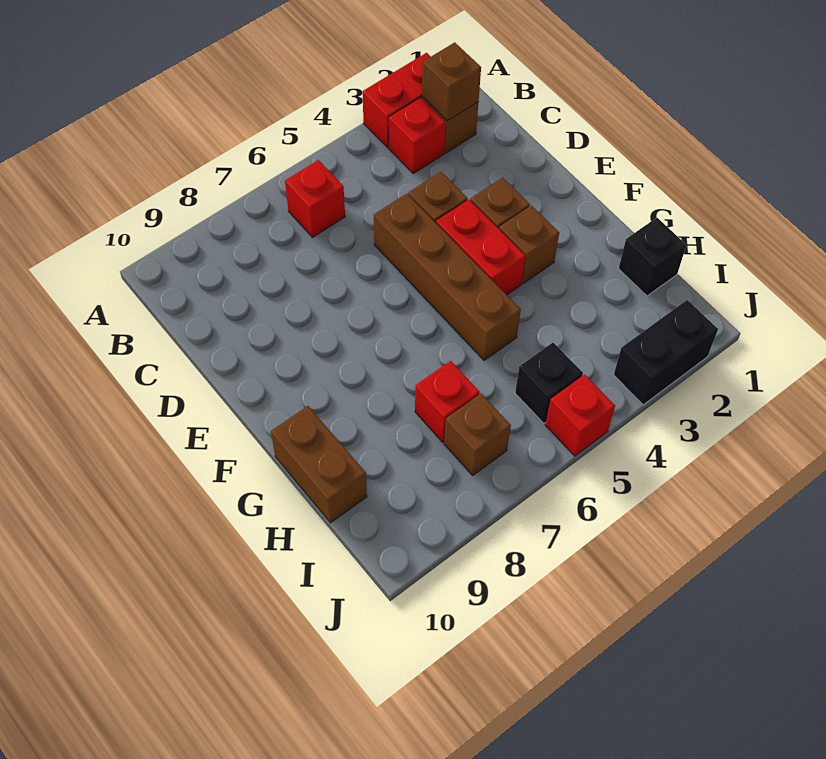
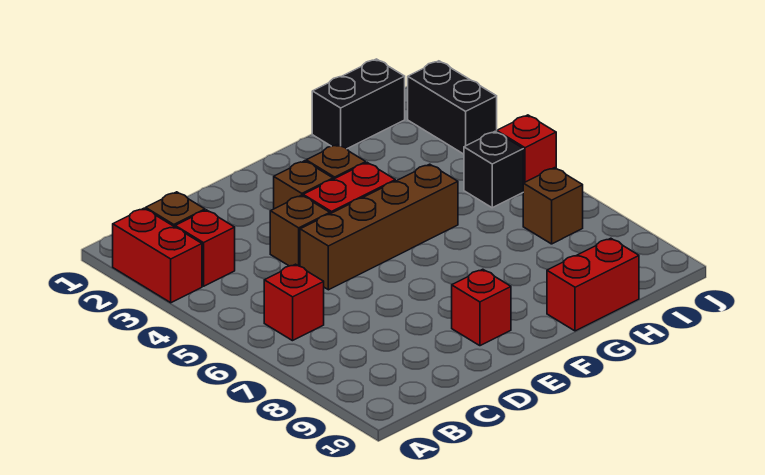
brown 1x1 brick [422,42,481,121] -> none
brown 1x2 brick [271,406,367,523] -> red 1x2 brick [547,238,639,331]
black 1x1 brick [619,218,686,296] -> black 1x2 brick [312,59,405,149]
red 1x1 brick [415,361,480,442] -> red 1x1 brick moved to [452,269,511,346]

